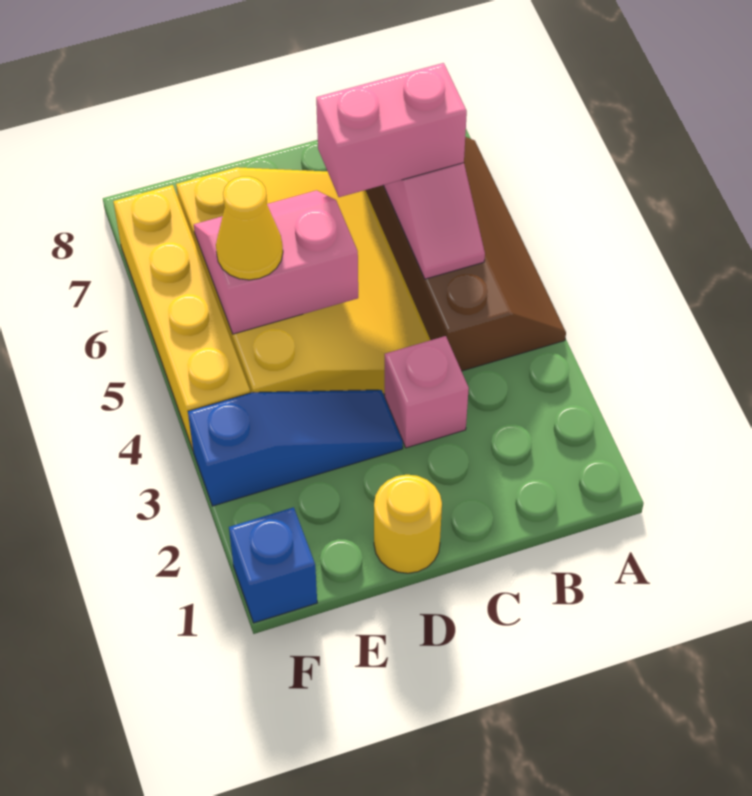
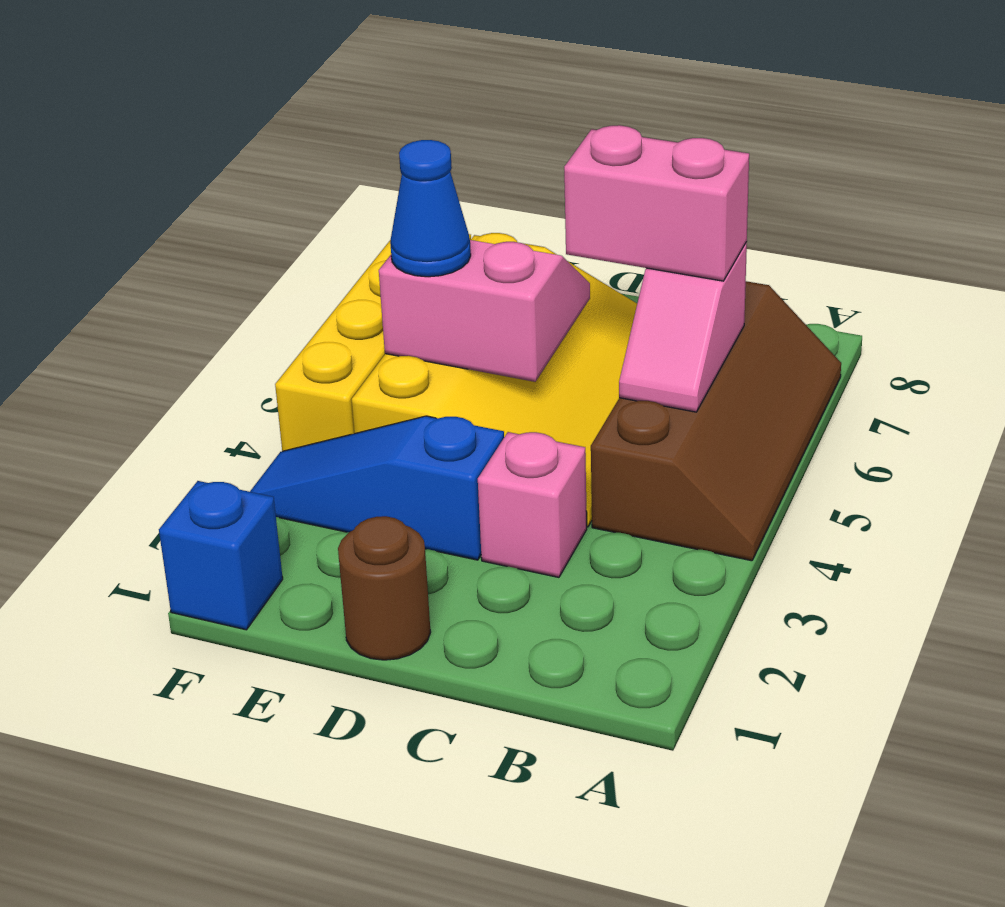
yellow 1x1 round brick [374,475,442,573] -> brown 1x1 round brick [338,516,431,660]
blue 1x3 slope [188,390,403,506] -> blue 1x3 slope turned to [250,416,504,560]
yellow 1x1 cone [216,176,283,280] -> blue 1x1 cone [390,140,471,277]

